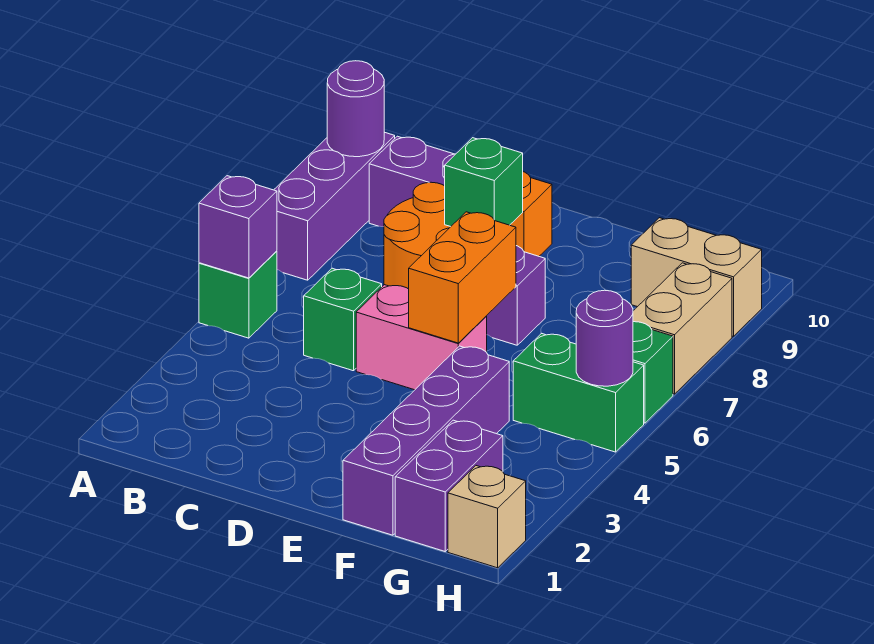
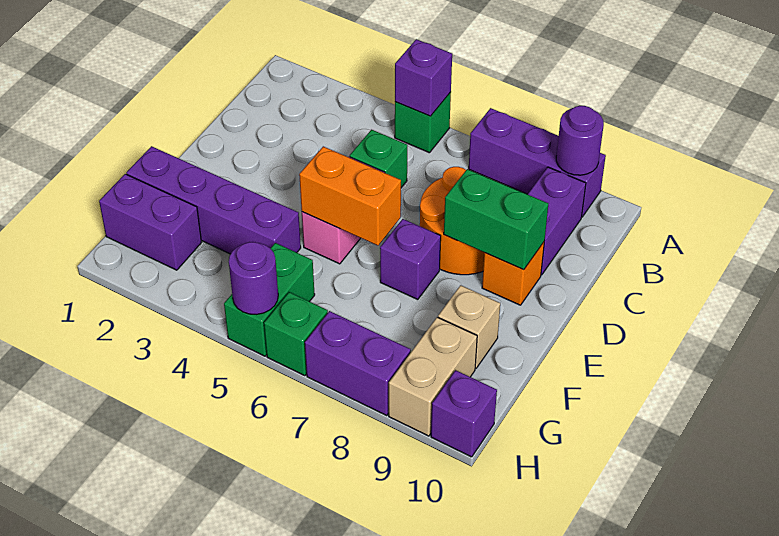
green 1x1 brick [445,138,523,227] -> green 1x2 brick [444,169,548,270]
tan 1x1 brick [448,466,526,568] -> tan 1x1 brick moved to [438,285,500,368]
tan 1x2 brick [633,263,732,394] -> purple 1x2 brick [305,311,411,415]
none -> purple 1x1 brick [431,370,497,457]

